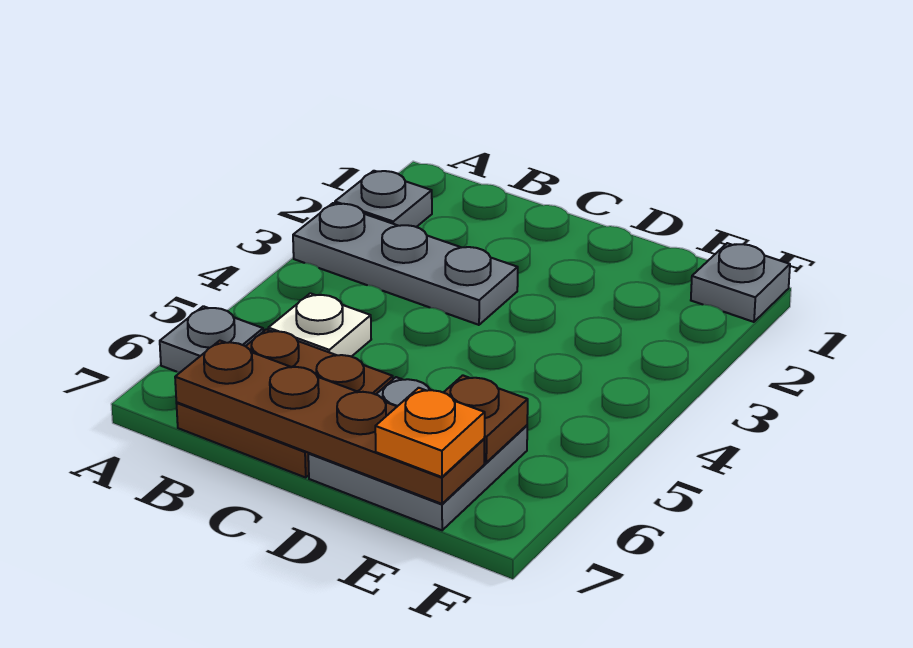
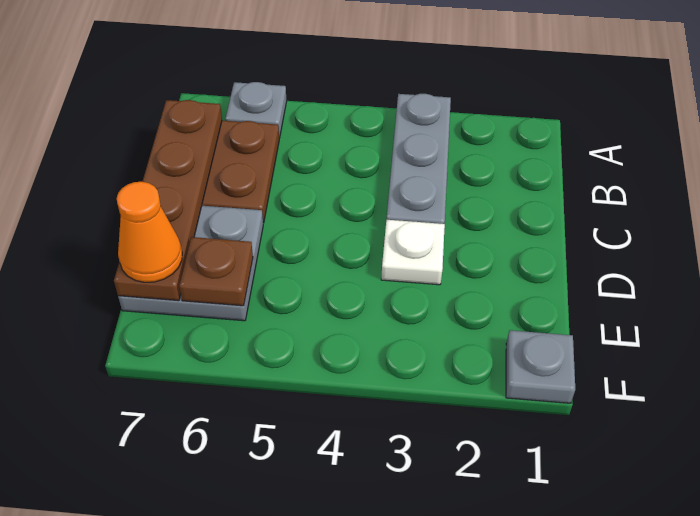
grey 1x1 plate [335,171,432,227] -> none
white 1x1 plate [268,293,371,357] -> white 1x1 plate moved to [381,220,445,285]
orange 1x1 plate [375,388,485,477] -> orange 1x1 cone [117,182,182,282]

